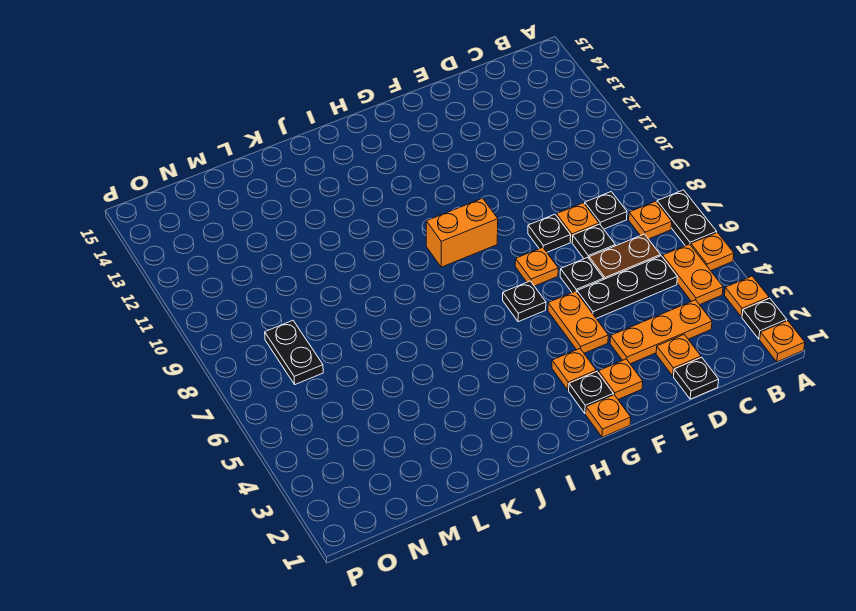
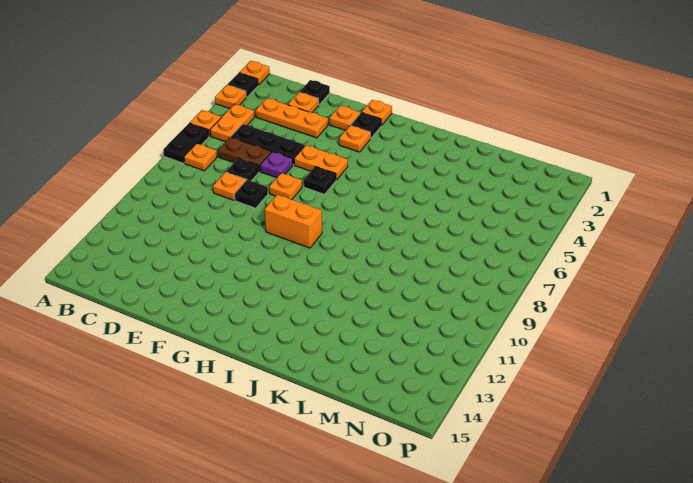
black 1x1 plate [585,192,627,229] -> none
black 1x1 plate [560,257,604,292] -> purple 1x1 plate [260,152,293,178]
orange 1x2 plate [548,291,608,353] -> orange 1x2 plate turned to [294,145,348,180]
black 1x2 plate [265,321,323,385] -> none

